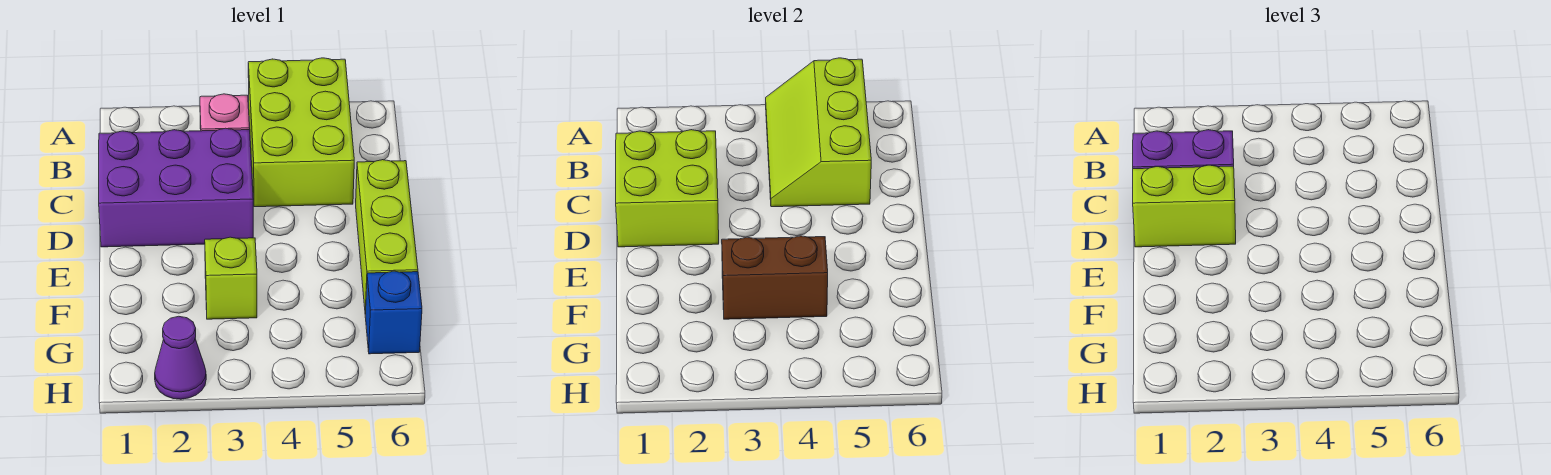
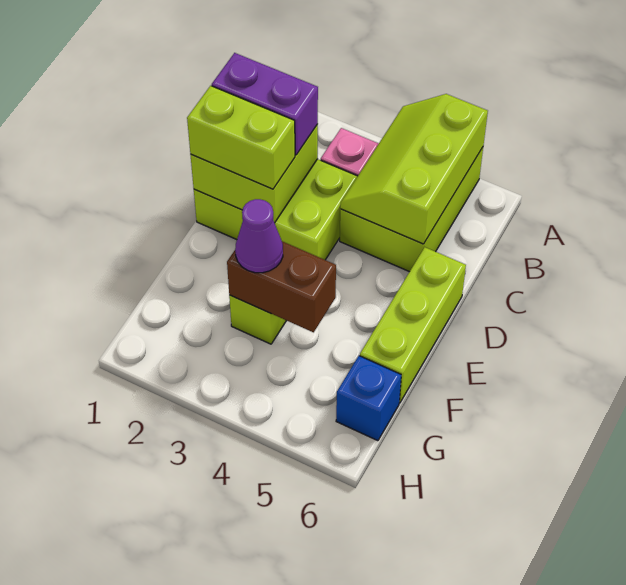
purple 2x3 brick [99,128,253,247] -> lime 2x3 brick [194,159,357,260]
purple 1x1 cone [155,316,206,399] -> purple 1x1 cone moved to [235,199,283,273]

